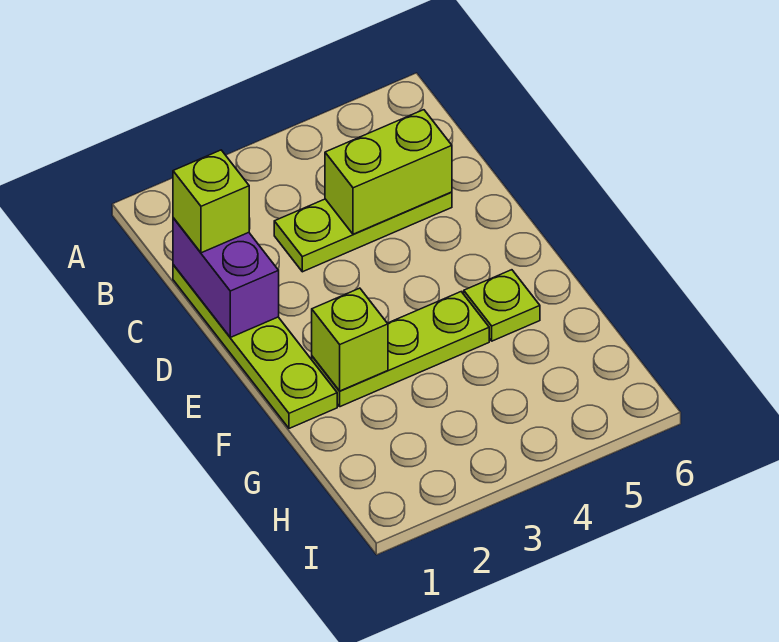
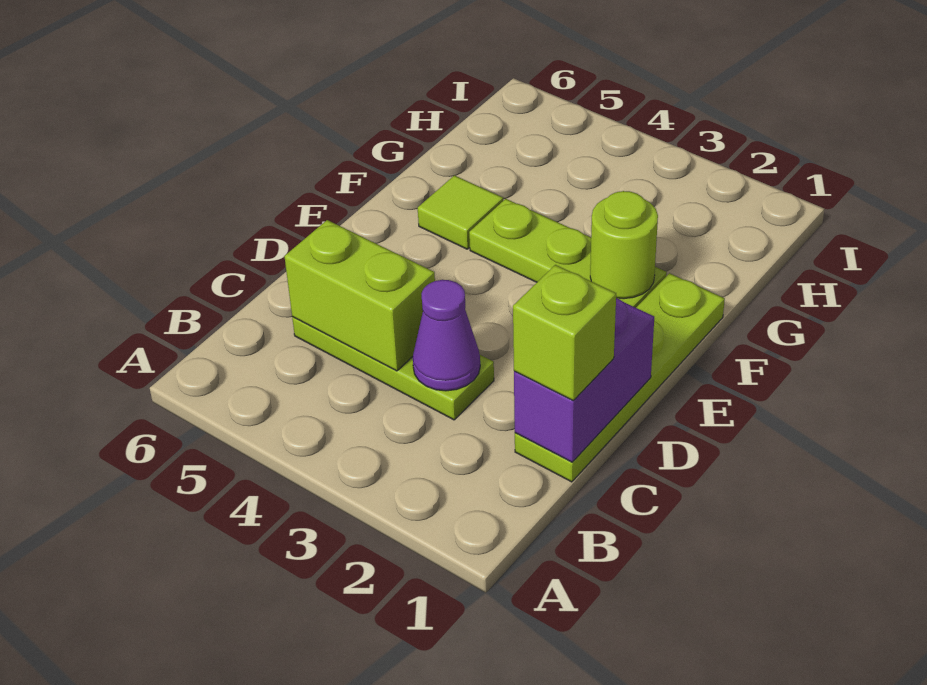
none -> purple 1x1 cone [413,280,480,391]
lime 1x1 brick [312,288,388,391] -> lime 1x1 round brick [590,191,658,299]
lime 1x1 plate [464,270,540,341] -> lime 1x1 tile [418,175,503,249]

